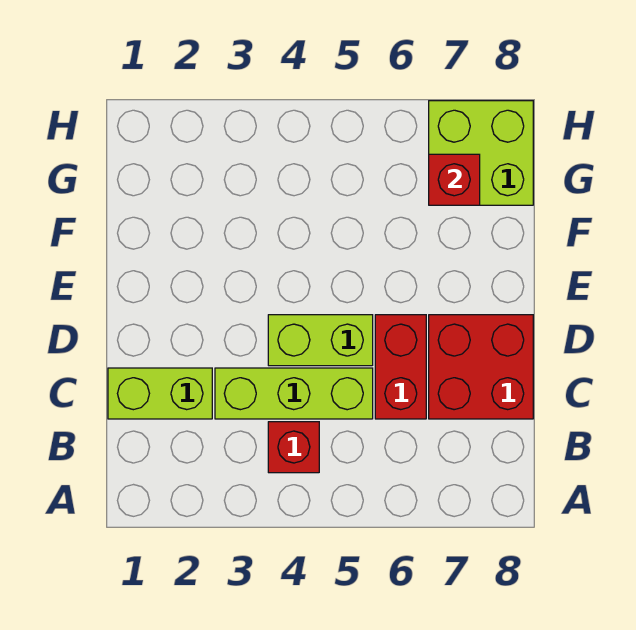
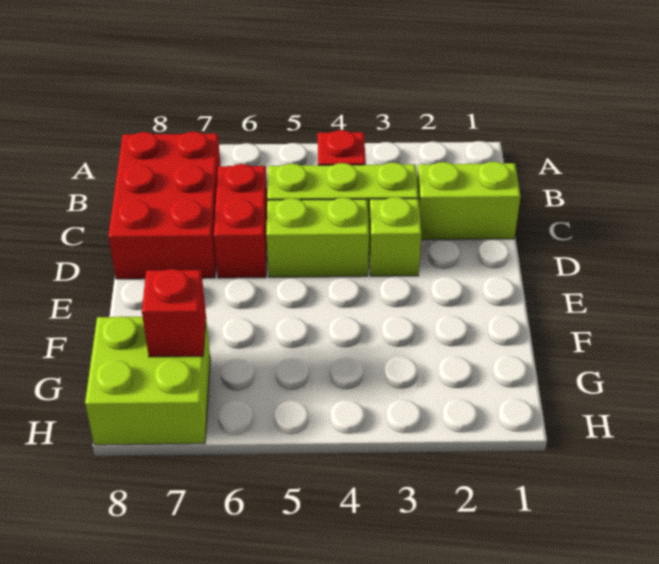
red 2x2 brick [429,315,533,419] -> red 2x3 brick [109,132,220,279]
none -> lime 1x1 brick [369,197,422,276]

